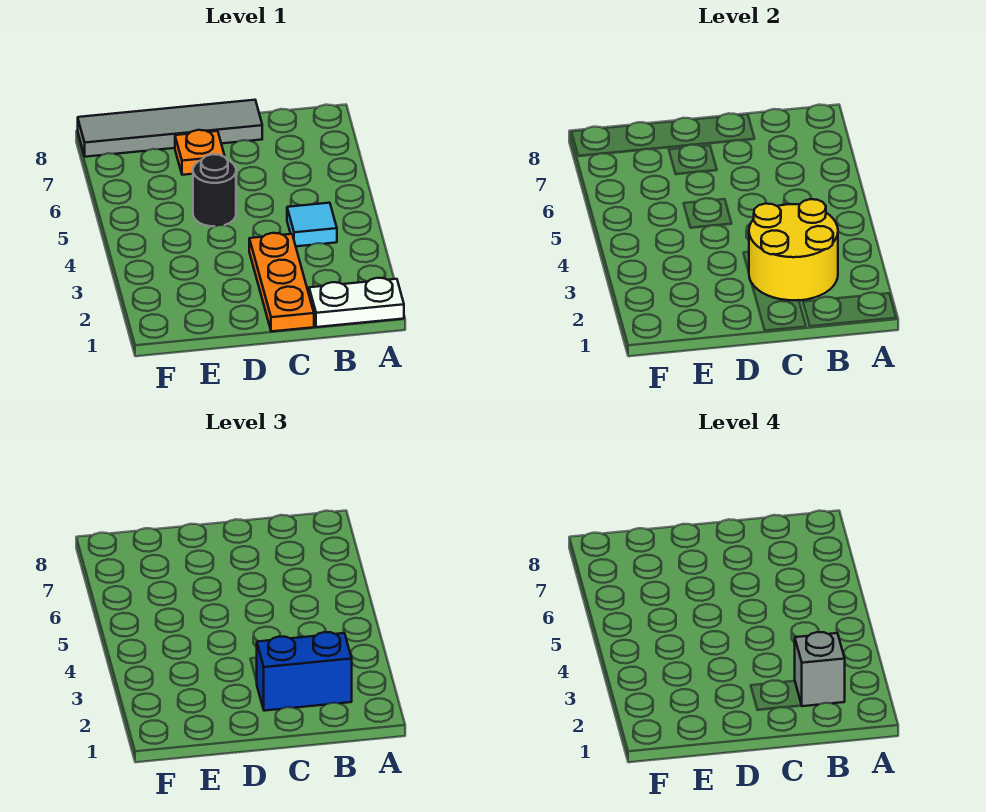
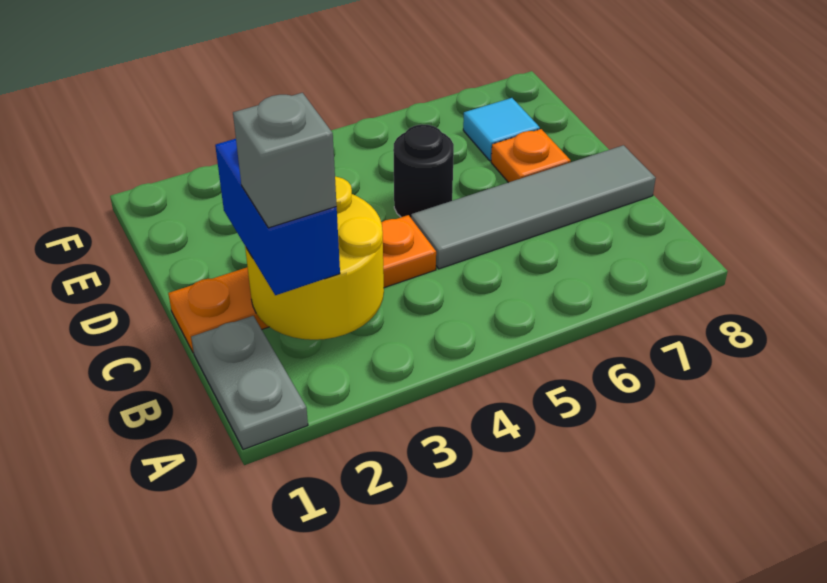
white 1x2 plate [309,278,404,327] -> grey 1x2 plate [191,316,308,450]
cyan 1x1 tile [287,203,337,246] -> cyan 1x1 tile moved to [463,98,540,161]
orange 1x3 plate [249,233,314,331] -> orange 1x4 plate [168,215,436,353]
grey 1x4 tile [78,100,262,157] -> grey 1x4 tile turned to [411,145,656,269]

